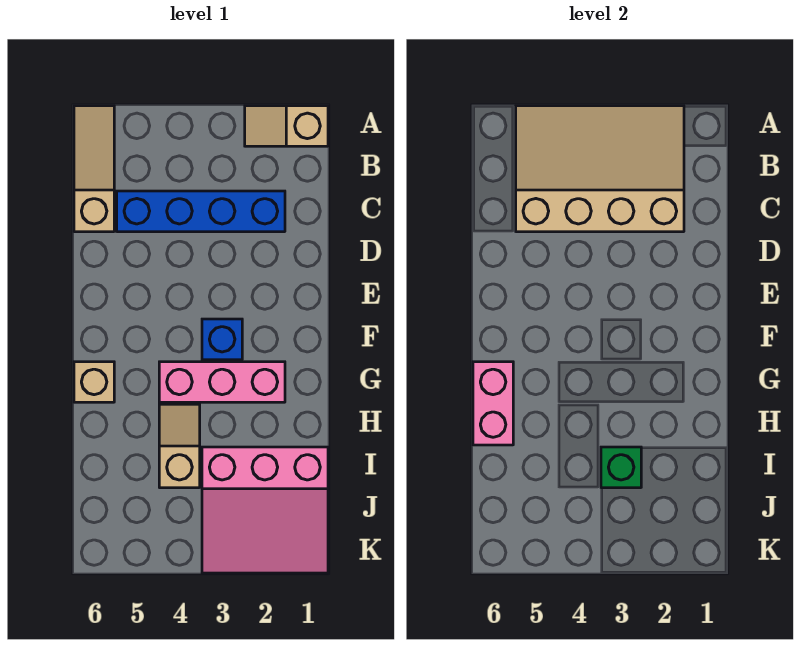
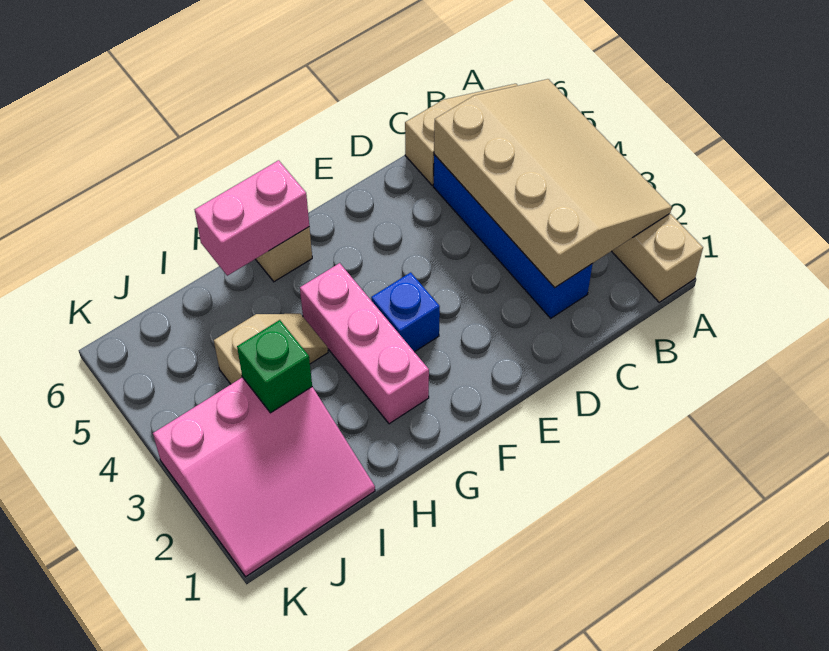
pink 3x3 slope [202,447,328,573] -> pink 3x3 slope turned to [153,377,375,577]

